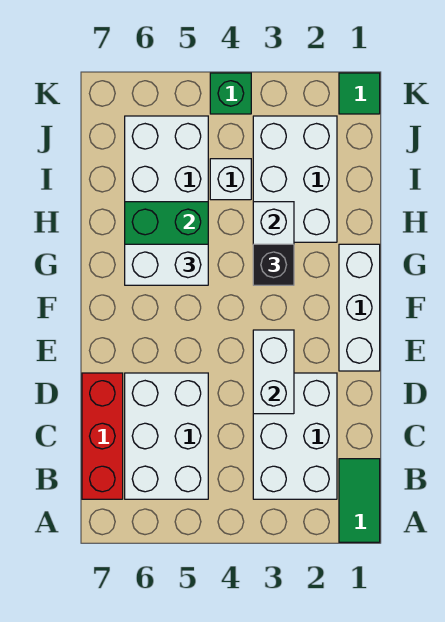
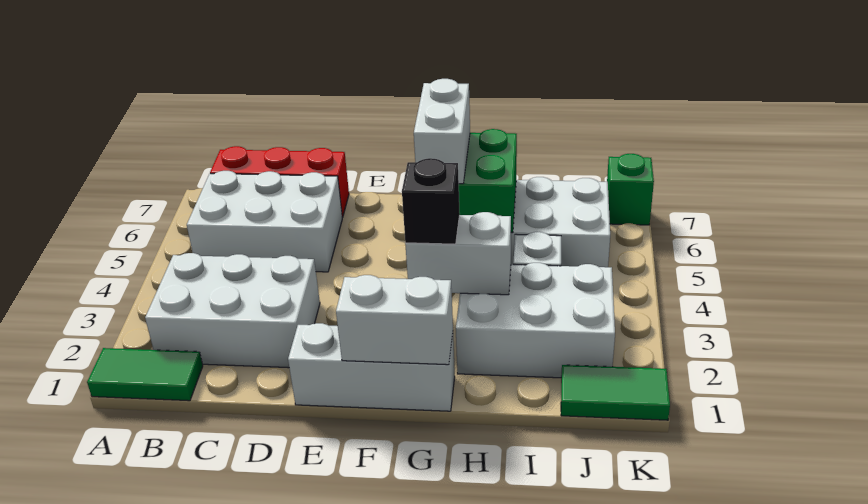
white 1x2 brick [253,330,294,414] -> white 1x2 brick moved to [336,275,453,365]
green 1x1 tile [339,73,380,114] -> green 1x2 tile [561,365,670,420]
green 1x1 brick [210,73,251,114] -> green 1x1 brick moved to [607,154,654,225]

